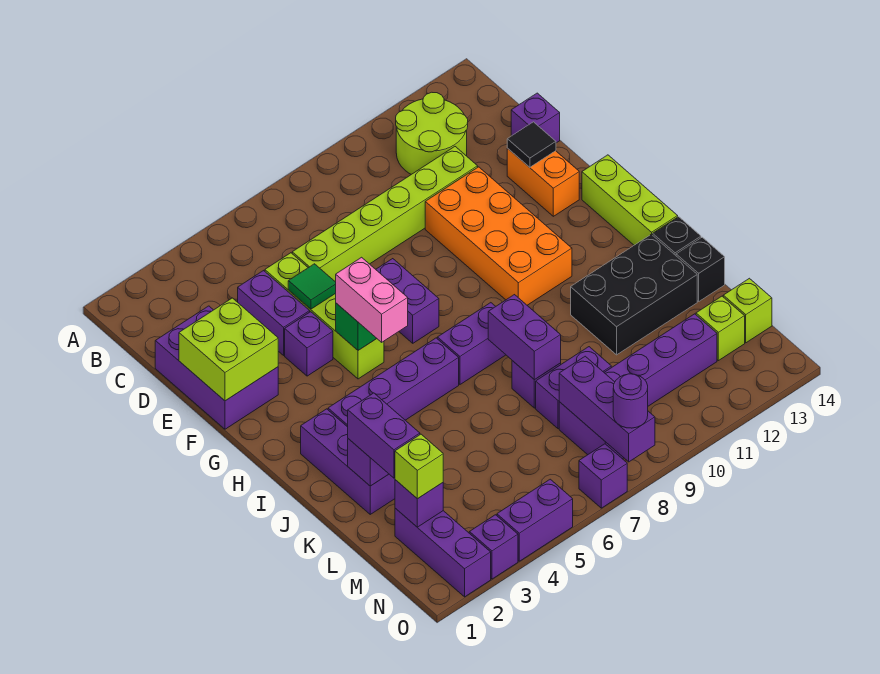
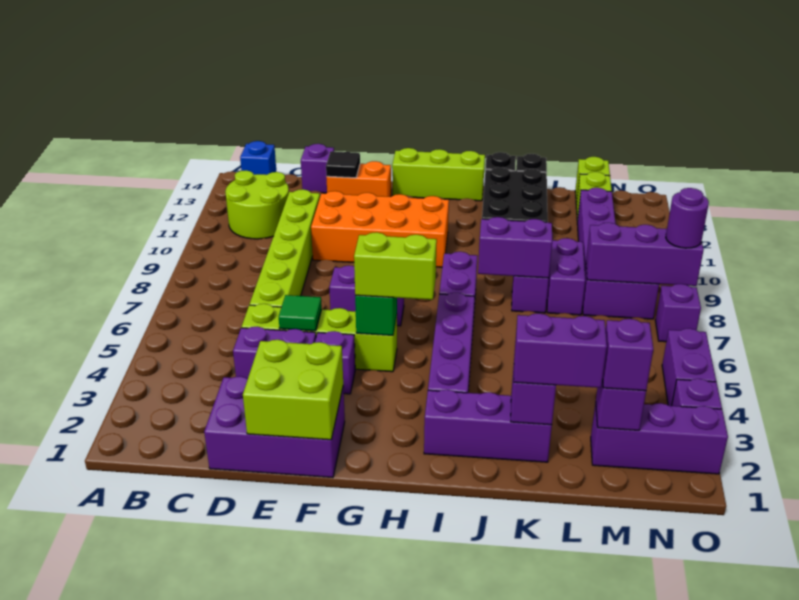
none -> blue 1x1 brick [240,141,276,175]
pink 1x2 brick [336,257,408,342] -> lime 1x2 brick [354,232,437,300]
lime 1x1 brick [395,434,443,499] -> purple 1x1 brick [602,319,653,391]

